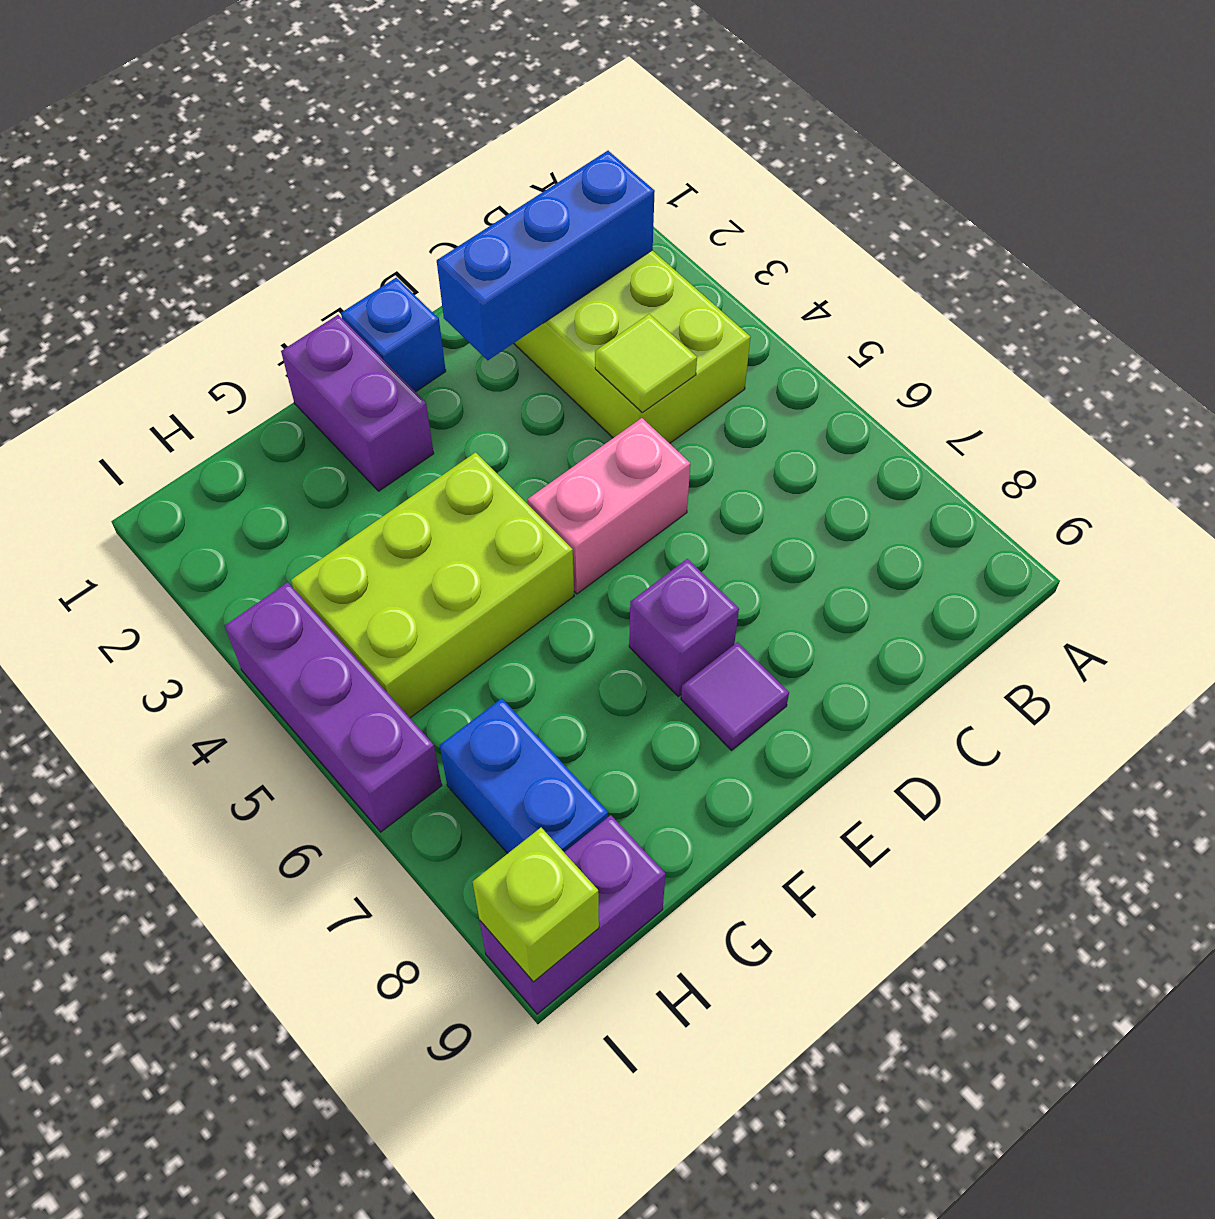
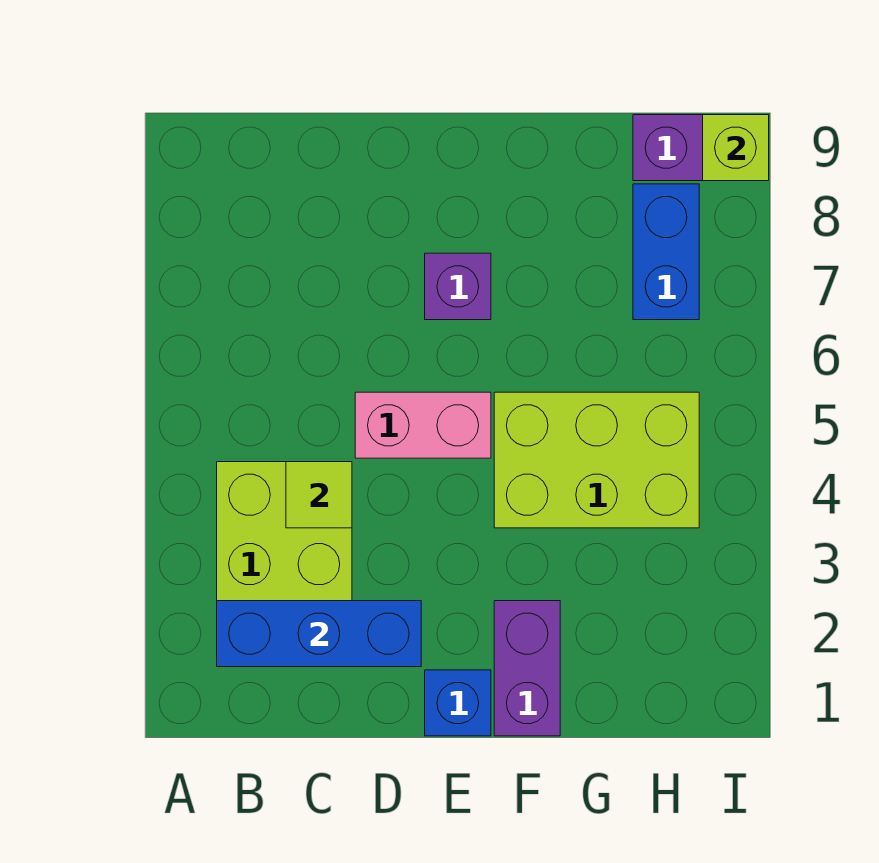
purple 1x1 tile [681,642,789,750] -> none
purple 1x3 brick [225,582,442,832] -> none

